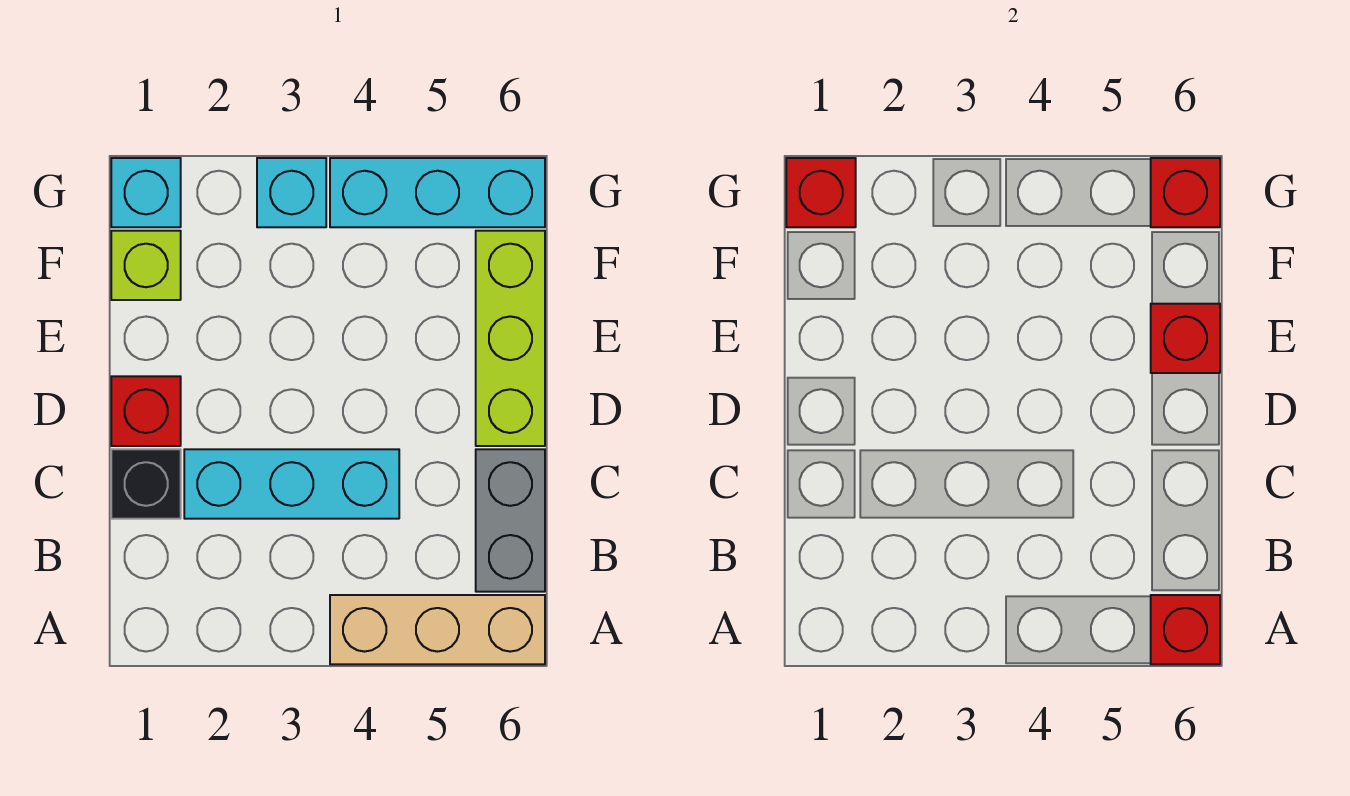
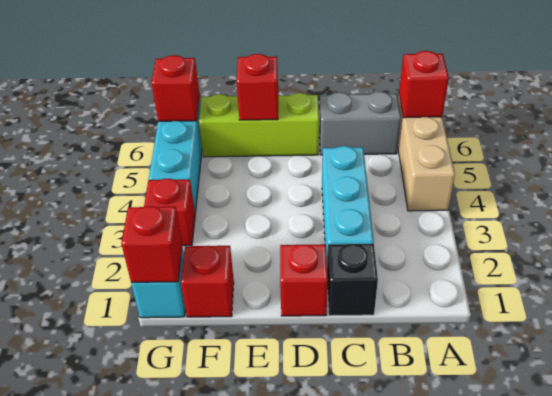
lime 1x1 brick [111,231,181,300] -> red 1x1 brick [181,246,234,317]
cyan 1x1 brick [257,158,326,227] -> red 1x1 brick [144,179,195,246]

